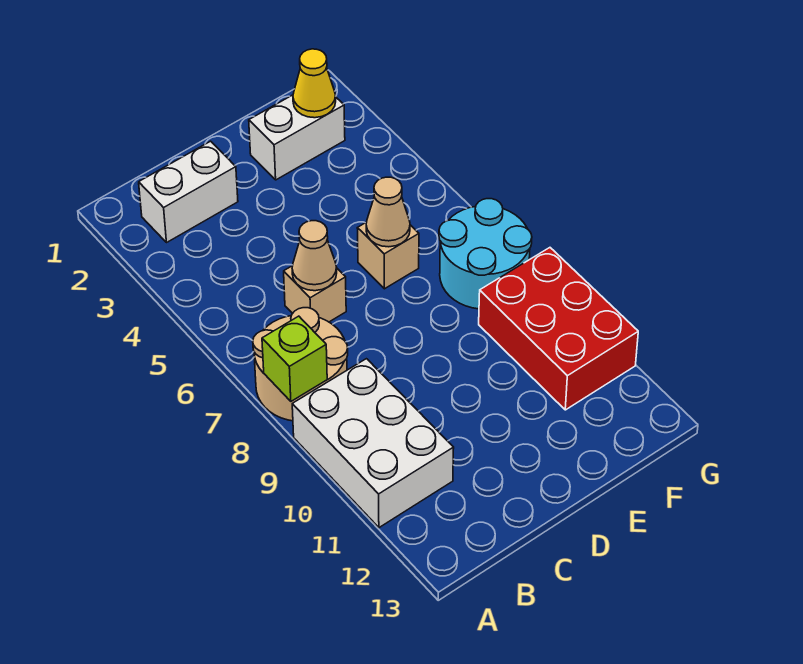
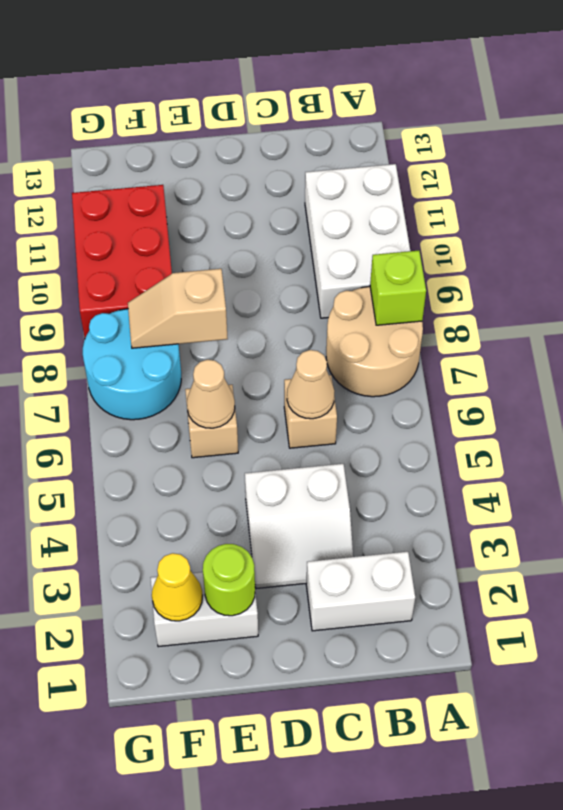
none -> white 2x2 slope [245,464,353,589]
none -> lime 1x1 round brick [203,544,255,616]
none -> tan 1x2 slope [128,269,228,348]

